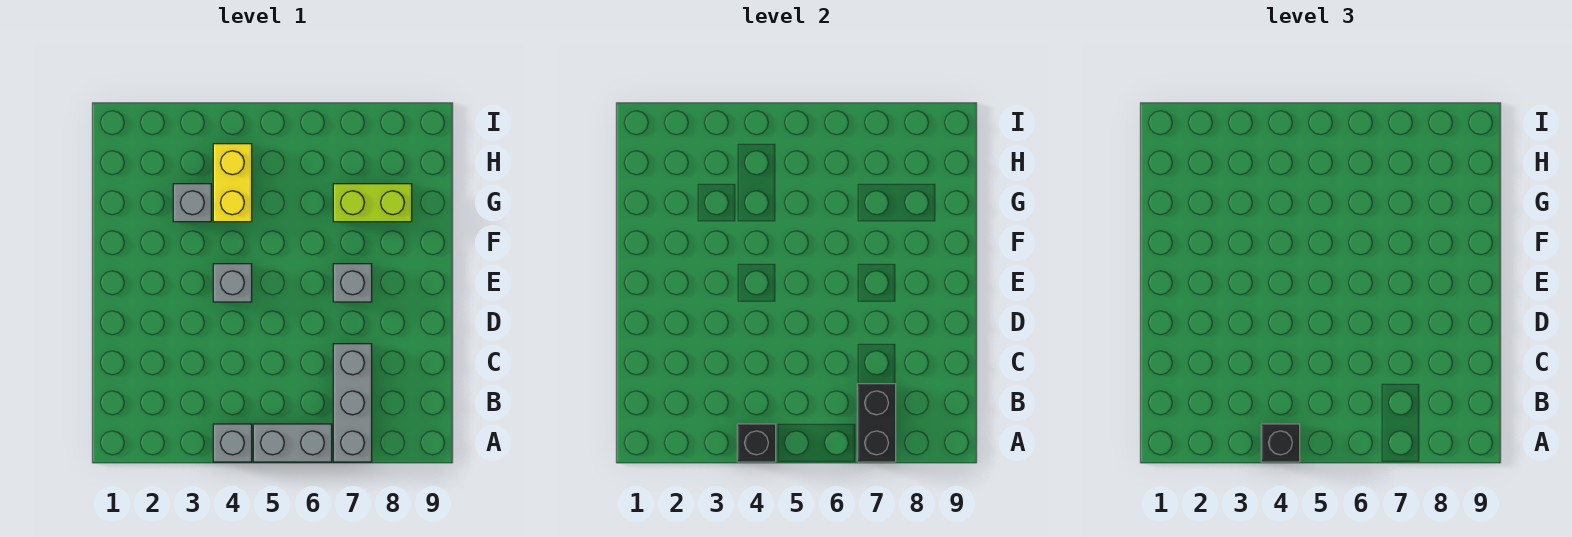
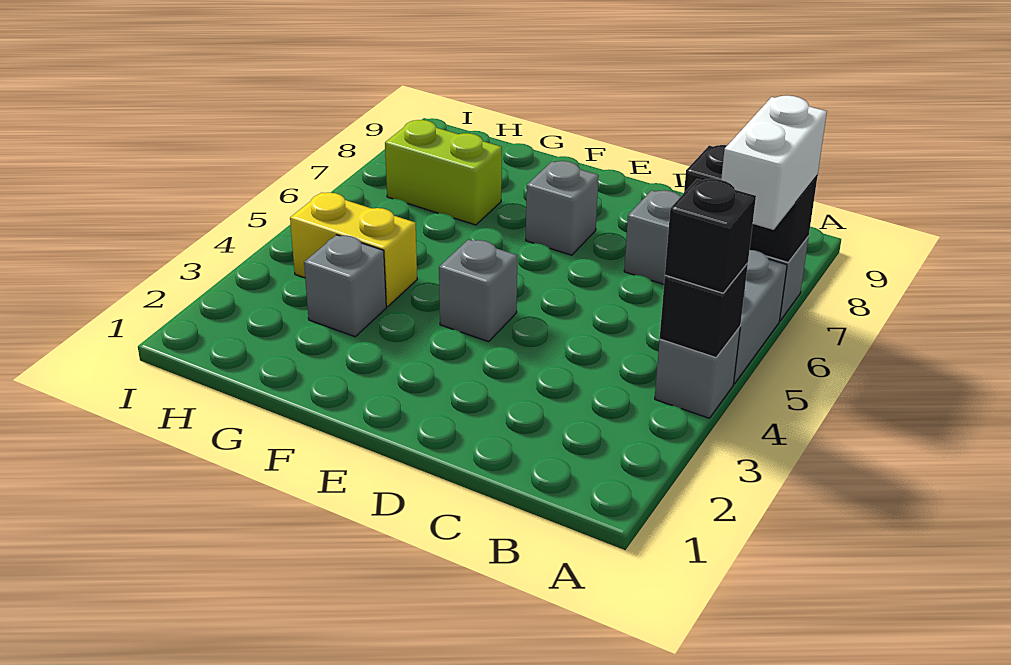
none -> white 1x2 brick [721,96,827,230]
lime 1x2 brick [333,184,412,222] -> lime 1x2 brick turned to [385,120,502,225]

